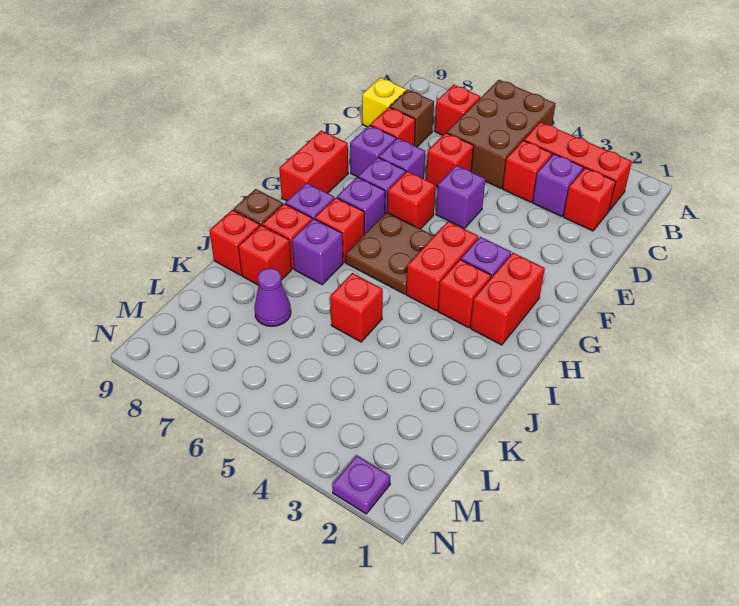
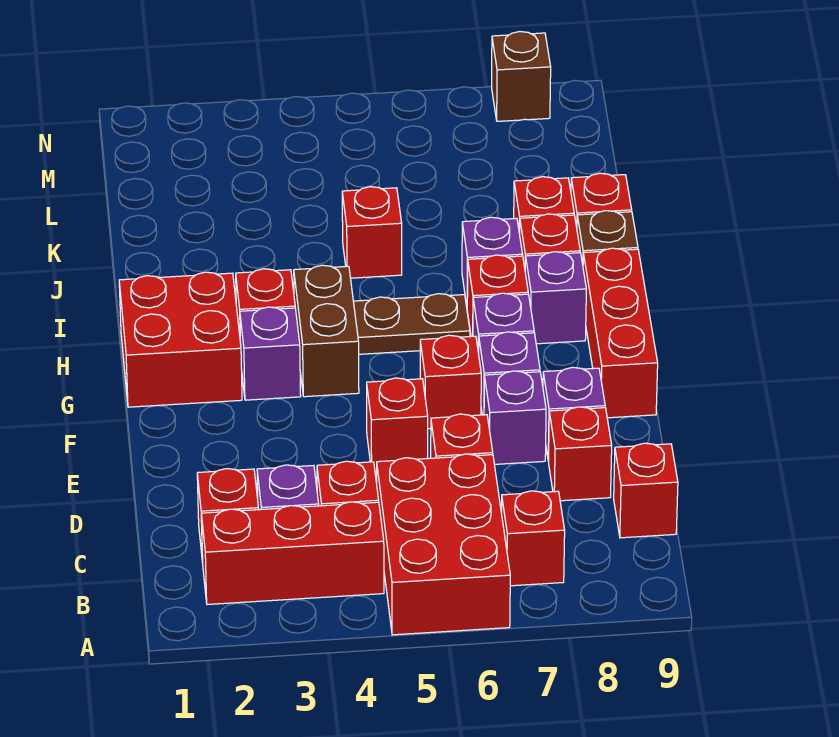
brown 2x3 brick [447,80,555,188] -> red 2x3 brick [377,454,510,635]
brown 1x1 brick [390,90,434,147] -> brown 1x1 brick moved to [492,32,551,121]
yellow 1x1 brick [362,78,406,127] -> red 1x1 brick [614,443,678,538]
purple 1x1 brick [436,165,485,229] -> red 1x1 brick [367,378,428,472]
red 1x2 brick [279,131,348,201] -> red 1x3 brick [583,248,658,418]
red 1x2 brick [470,253,545,345] -> red 2x2 brick [119,272,242,407]
red 1x2 brick [406,221,478,310] -> brown 1x2 brick [294,265,359,397]
brown 2x2 plate [345,212,434,294] -> brown 1x2 plate [353,294,470,354]
purple 1x1 cone [254,268,291,326] -> none
purple 1x1 plate [332,456,390,514] -> none

